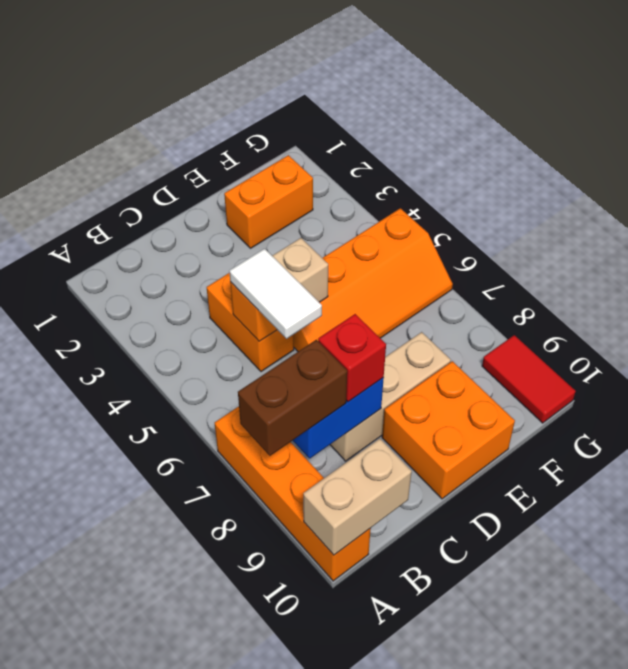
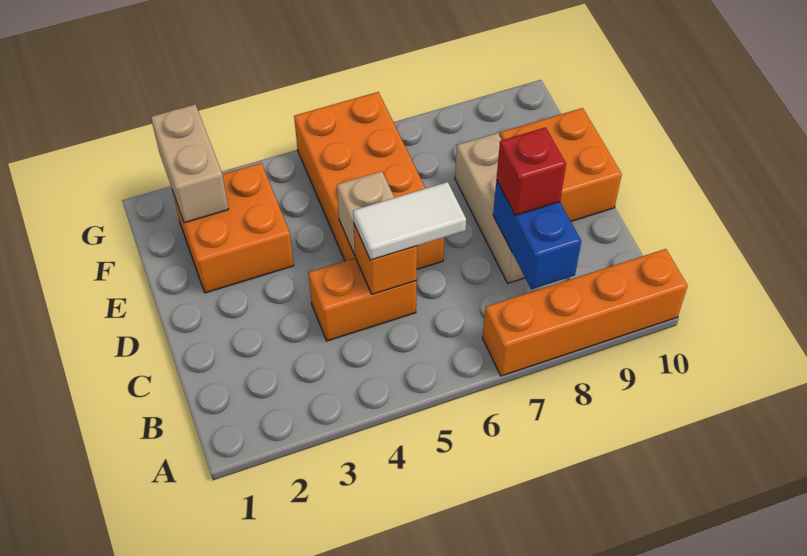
brown 1x2 brick [238,340,347,456] -> none
tan 1x2 brick [303,439,412,555] -> tan 1x2 brick moved to [151,104,229,223]
orange 2x4 slope [293,208,453,351] -> orange 2x4 brick [294,92,444,269]
orange 1x2 brick [224,155,313,248] -> orange 2x2 brick [173,163,294,293]
red 1x2 tile [482,335,576,423] -> none

